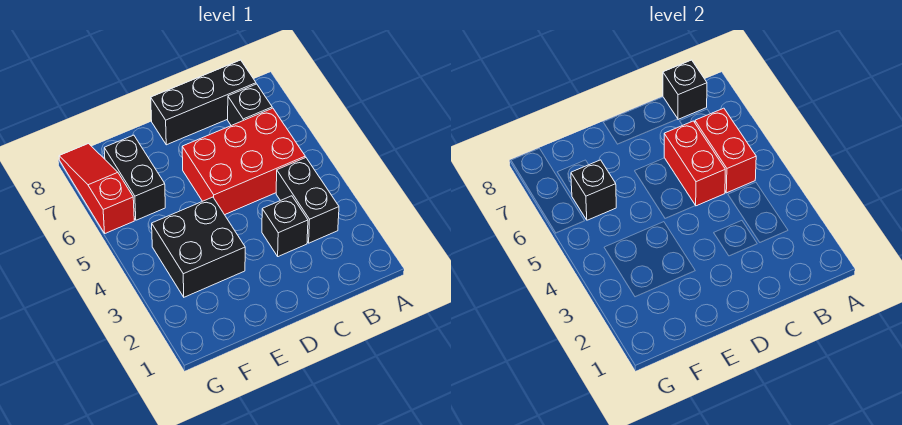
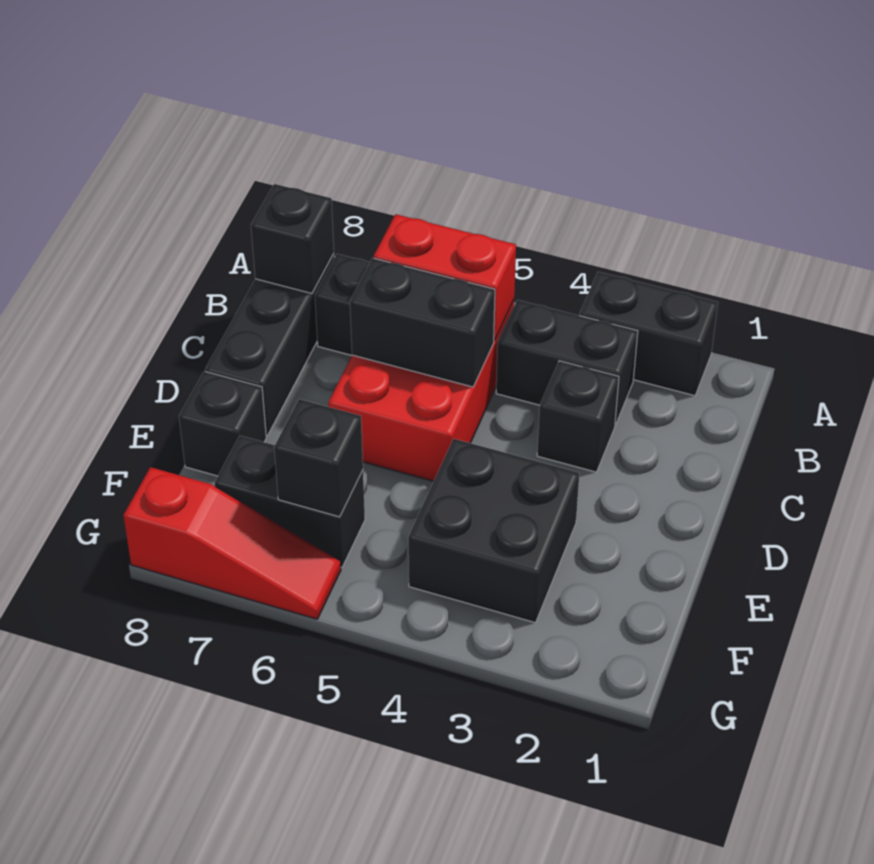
none -> black 1x2 brick [579,272,718,396]
red 1x2 brick [664,121,725,206] -> black 1x2 brick [350,258,495,387]
none -> black 1x1 brick [179,371,266,476]
red 1x3 slope [59,144,134,233] -> red 1x3 slope turned to [123,467,341,619]

